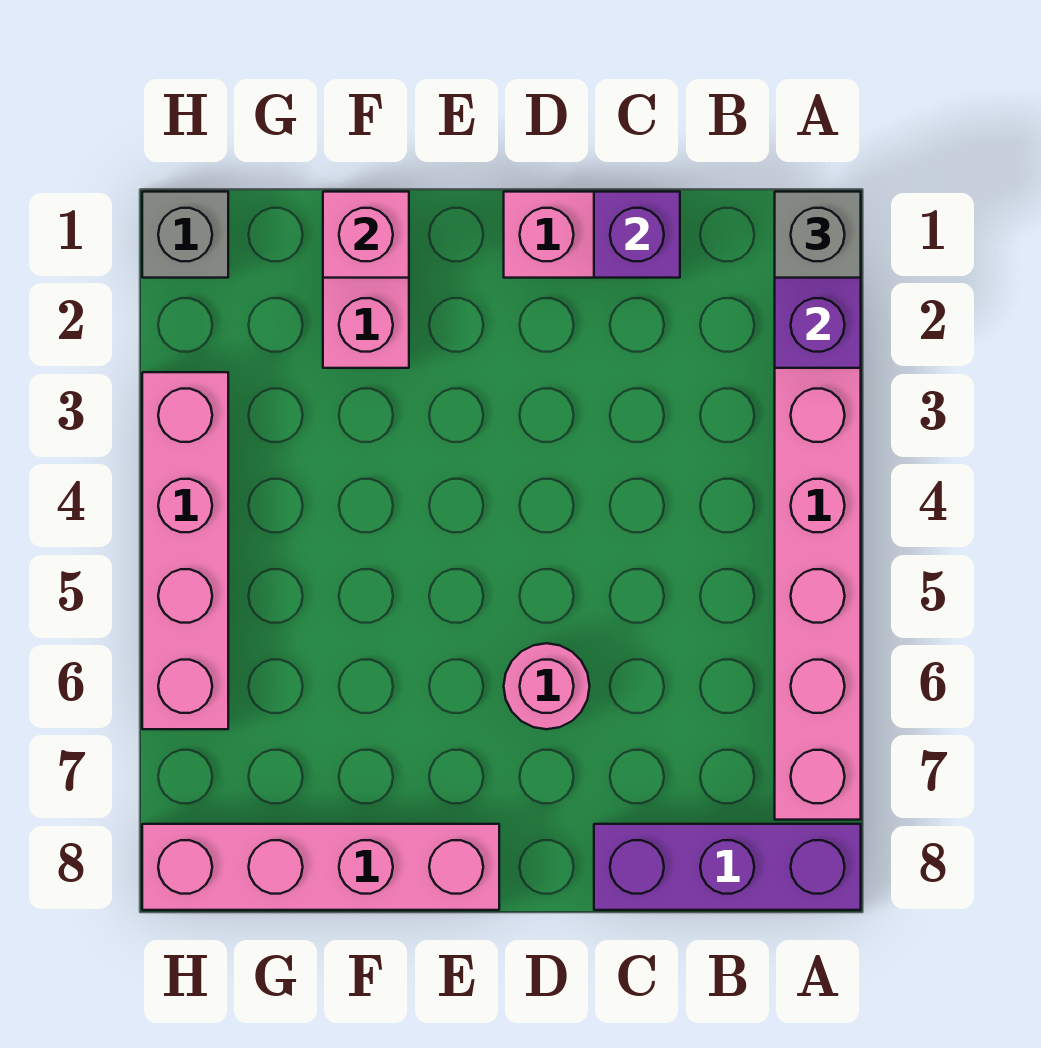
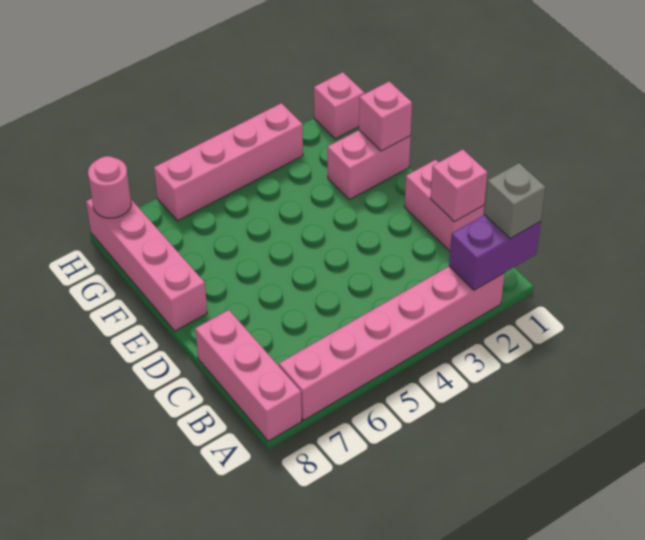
purple 1x3 brick [594,824,861,910] -> pink 1x3 brick [195,310,302,441]
purple 1x1 brick [594,192,680,278] -> pink 1x1 brick [431,150,487,222]
pink 1x1 round brick [504,643,590,729] -> pink 1x1 round brick moved to [88,156,131,218]
grey 1x1 brick [142,192,228,278] -> pink 1x1 brick [314,72,364,139]

